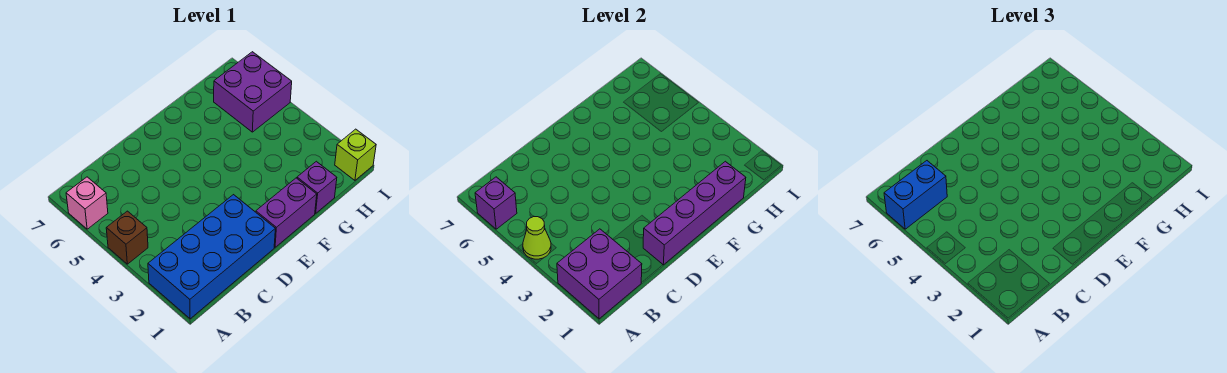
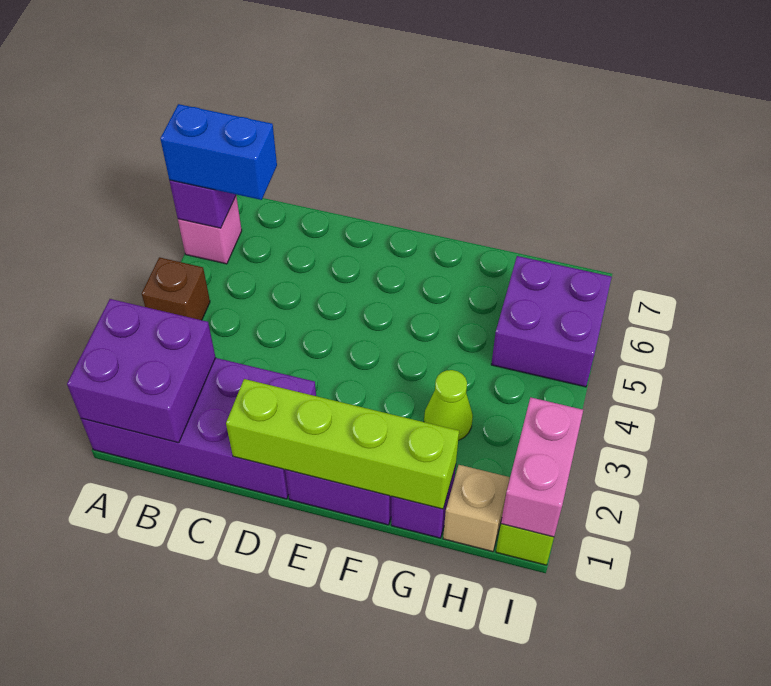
blue 2x4 brick [148,195,275,319] -> purple 2x4 brick [81,358,316,499]
lime 1x1 cone [523,217,551,259] -> lime 1x1 cone moved to [424,370,473,441]
purple 1x4 brick [643,161,746,265] -> lime 1x4 brick [226,379,459,509]
none -> tan 1x1 brick [443,465,510,552]
none -> pink 1x2 brick [501,397,583,537]

